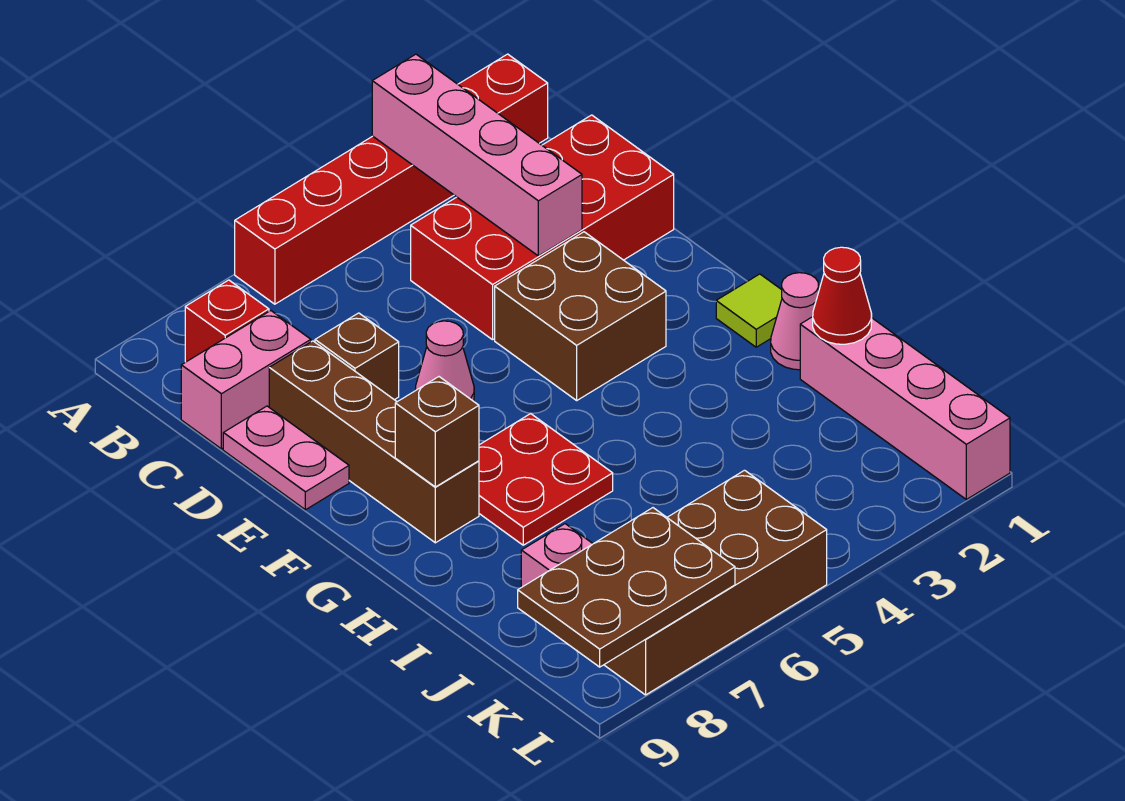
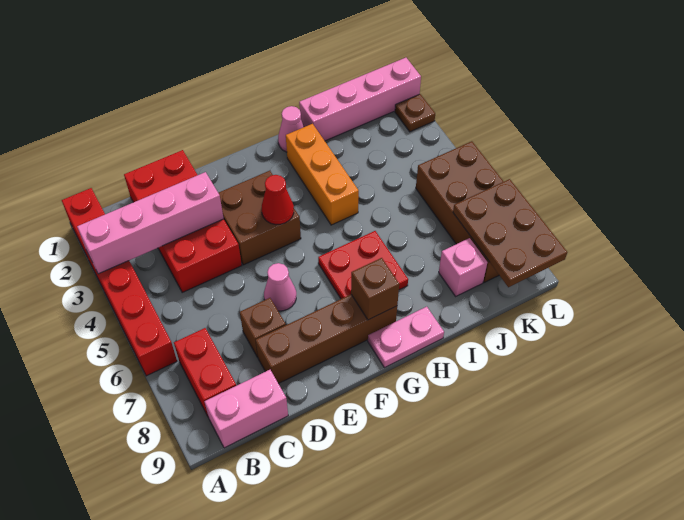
red 1x1 brick [185,280,269,362] -> red 1x2 brick [174,328,236,418]
pink 1x2 brick [181,311,311,449] -> pink 1x2 brick turned to [204,370,288,448]
pink 1x2 plate [223,406,349,510] -> pink 1x2 plate moved to [368,307,444,368]
lime 1x1 tile [716,274,782,347] -> none
none -> orange 1x3 brick [286,124,359,225]
red 1x1 cone [813,247,872,344] -> red 1x1 cone moved to [262,175,294,225]
none -> brown 1x1 plate [395,94,435,132]

